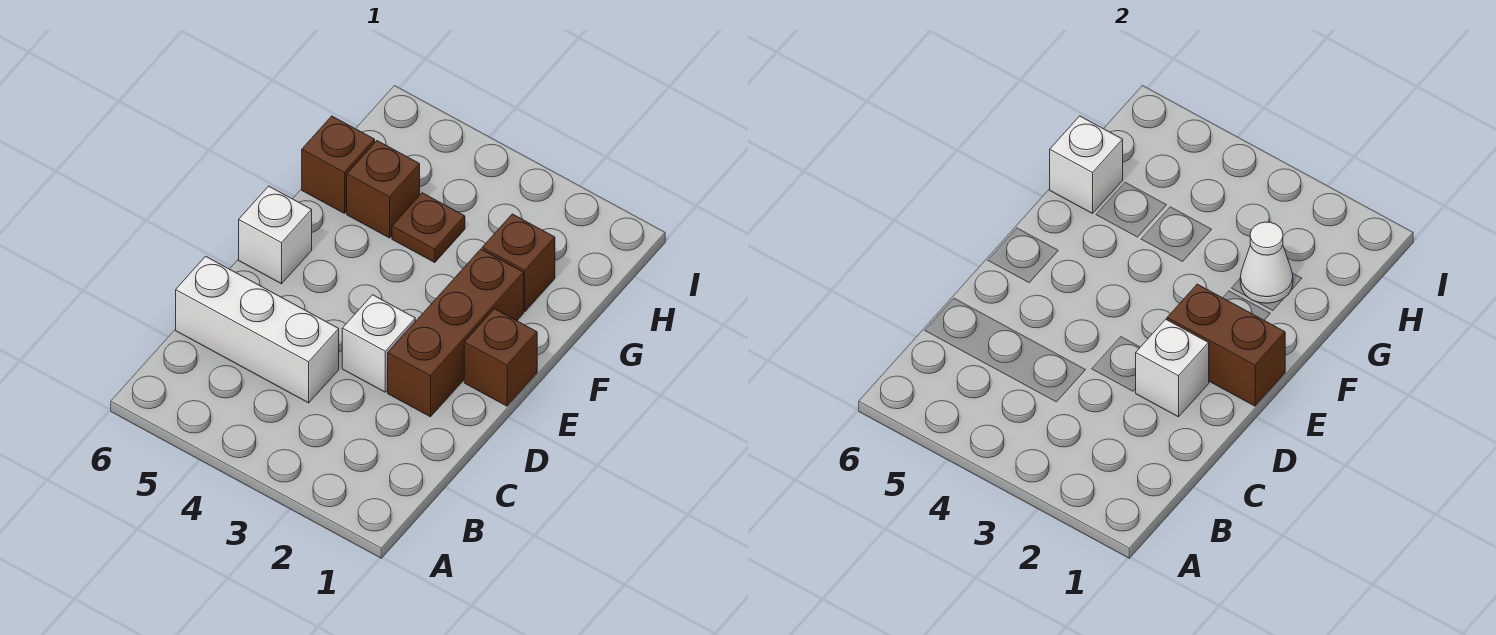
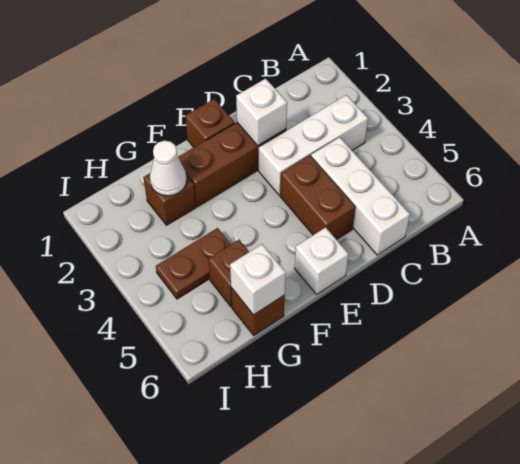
white 1x1 brick [342,295,415,392] -> white 1x3 brick [259,95,368,195]
brown 1x2 brick [1167,284,1285,406] -> brown 1x2 brick moved to [280,156,355,240]
brown 1x1 plate [392,193,465,263] -> brown 1x2 plate [156,228,231,299]

